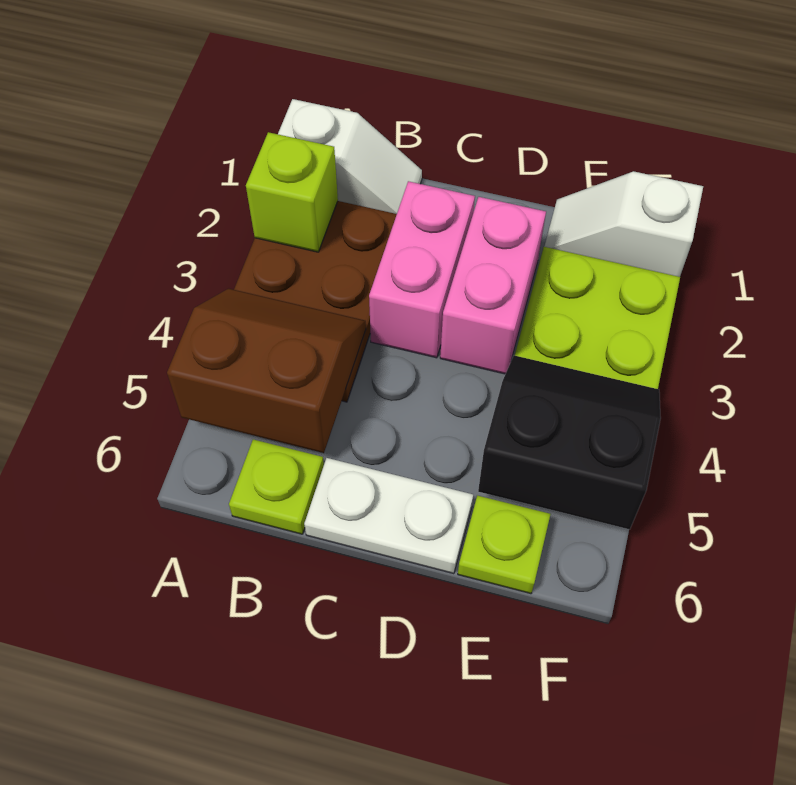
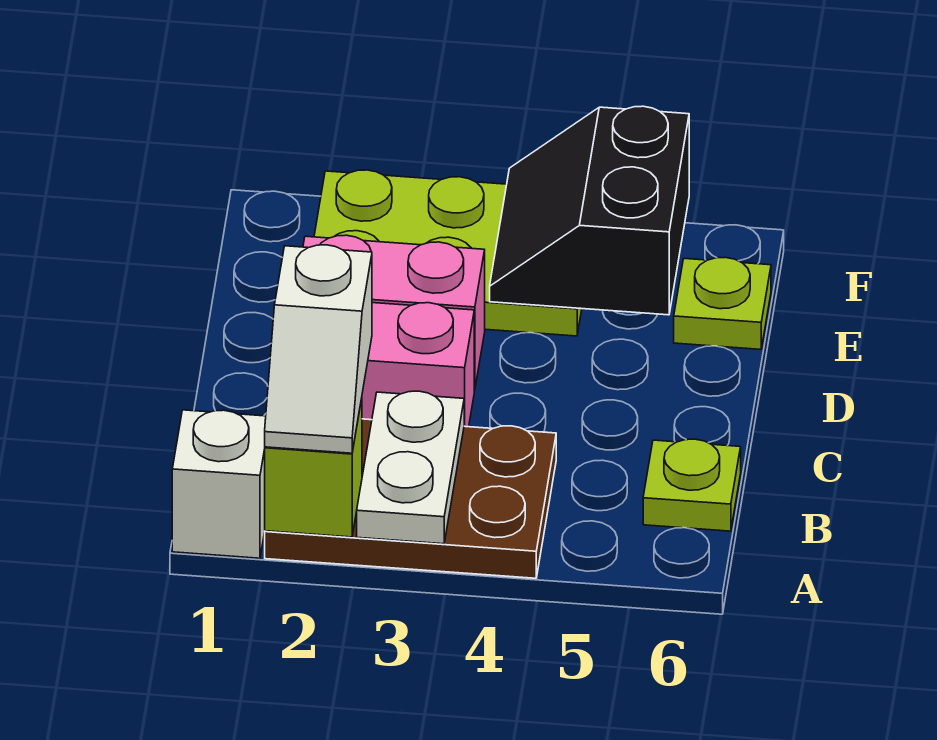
brown 2x2 slope [167,288,366,453] -> none
white 1x2 plate [304,458,473,574] -> white 1x2 plate moved to [357,391,464,544]
white 1x2 slope [544,171,703,277] -> white 1x2 slope moved to [265,245,372,453]

